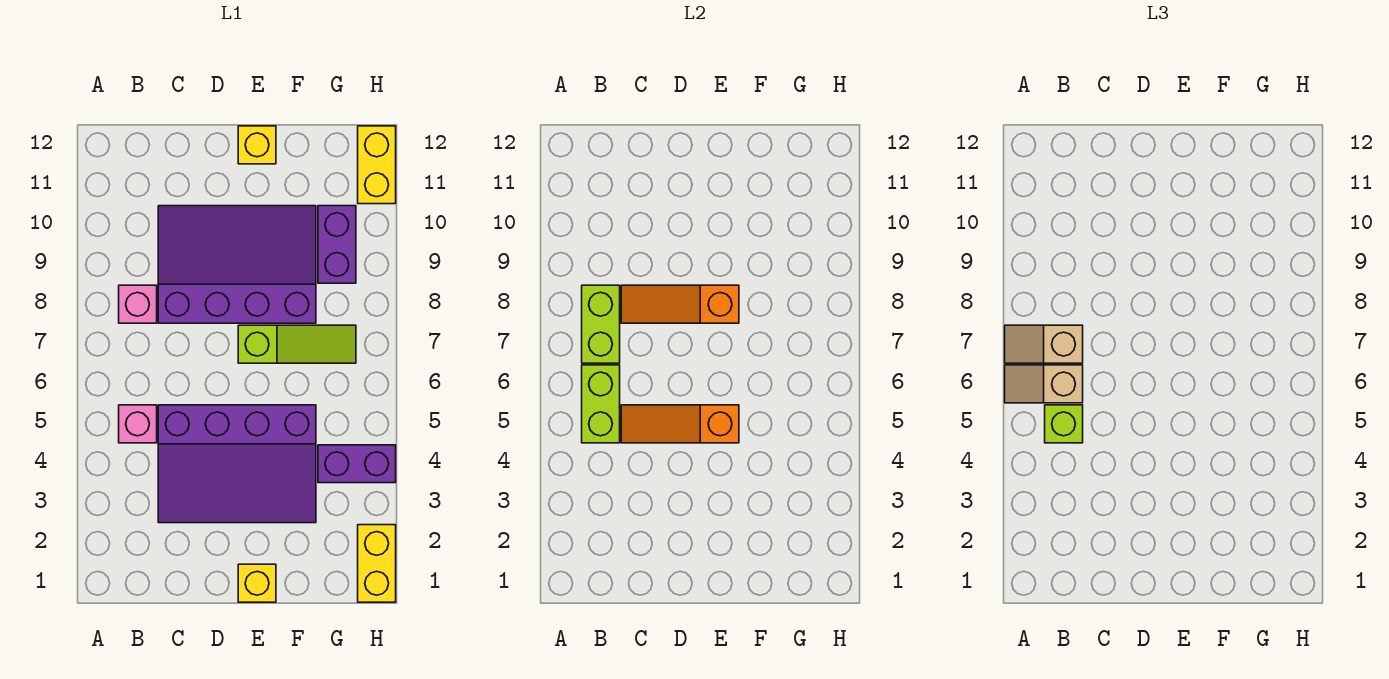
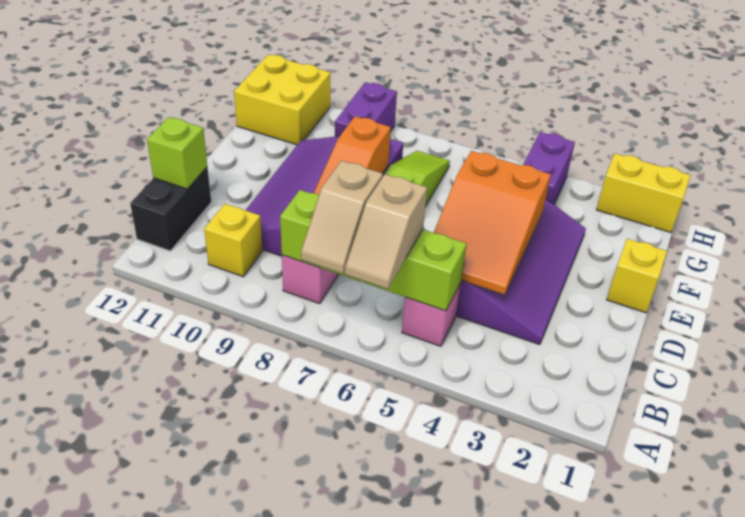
lime 1x1 brick [1045,405,1083,443] -> lime 1x1 brick moved to [147,117,207,189]
none -> black 1x2 brick [130,167,211,251]
orange 1x3 slope [621,405,739,443] -> orange 2x3 slope [434,151,551,294]
yellow 1x1 brick [238,126,276,164] -> yellow 1x1 brick moved to [204,204,262,277]
purple 1x2 brick [318,206,356,283] -> purple 1x2 brick turned to [335,82,397,136]
yellow 1x2 brick [358,126,396,204] -> yellow 2x2 brick [234,55,331,145]

